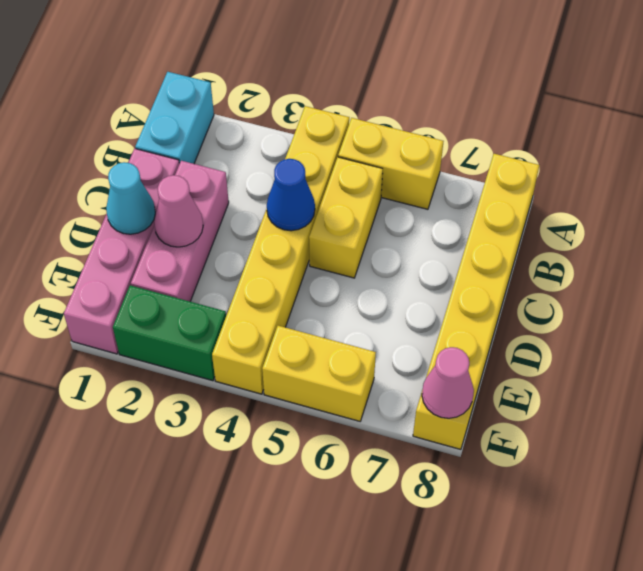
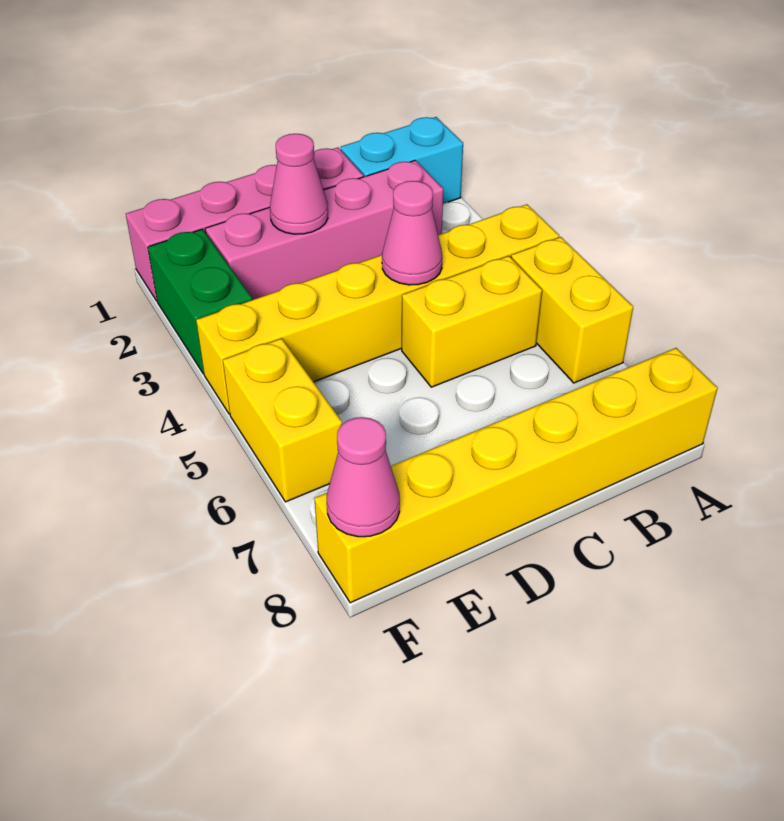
pink 1x3 brick [131,161,229,301] -> pink 1x4 brick [205,160,443,300]
blue 1x1 cone [267,159,315,231] -> pink 1x1 cone [382,181,442,285]
cyan 1x1 cone [106,162,155,234] -> none

